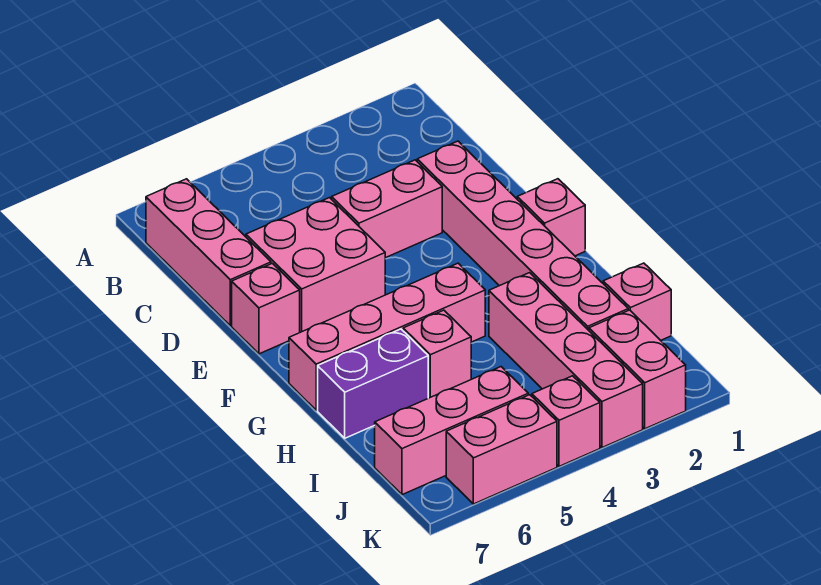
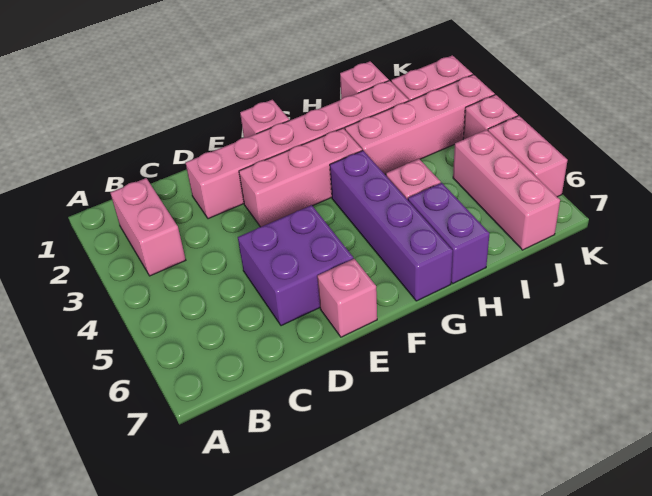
pink 1x3 brick [146,179,271,326] -> pink 1x3 brick moved to [239,128,362,227]
pink 1x2 brick [332,160,442,258] -> pink 1x2 brick moved to [110,178,186,276]
pink 2x2 brick [246,198,385,332] -> purple 2x2 brick [238,205,353,326]
pink 1x4 brick [289,263,485,410] -> purple 1x4 brick [330,151,453,301]

